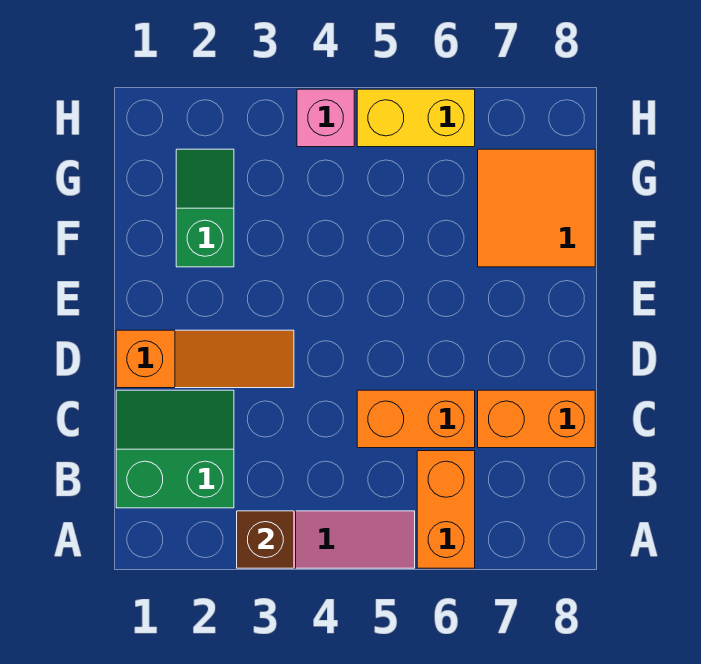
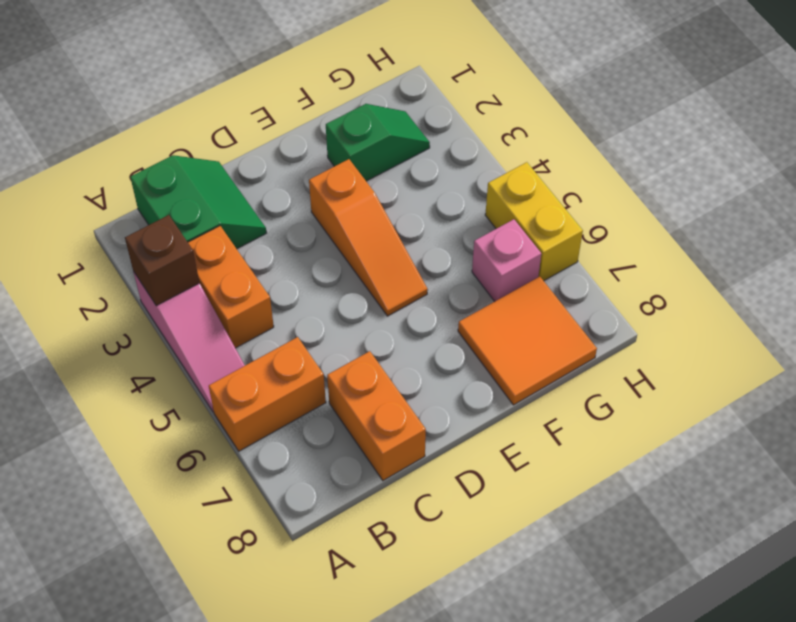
orange 1x2 brick [357,390,475,448] -> orange 1x2 brick moved to [188,226,274,348]
orange 1x3 slope [116,330,294,388] -> orange 1x3 slope moved to [309,159,428,316]
pink 1x1 brick [297,89,354,147] -> pink 1x1 brick moved to [472,219,541,301]

